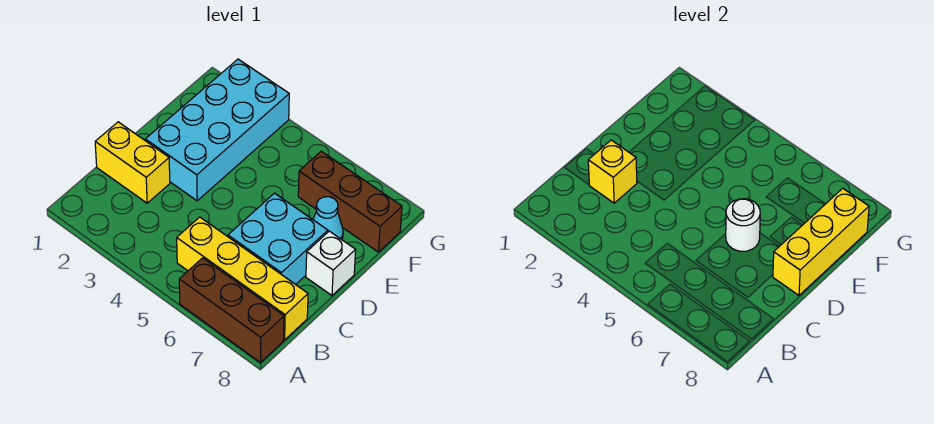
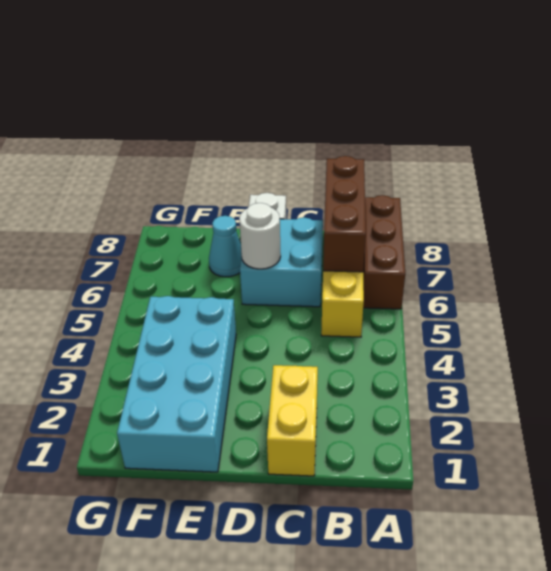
yellow 1x1 brick [588,140,637,203] -> none
cyan 2x4 brick [145,59,289,201] -> cyan 2x4 brick turned to [117,296,236,472]
yellow 1x3 brick [773,188,869,295] -> none
brown 1x3 brick [298,151,402,252] -> brown 1x3 brick moved to [323,156,366,272]

